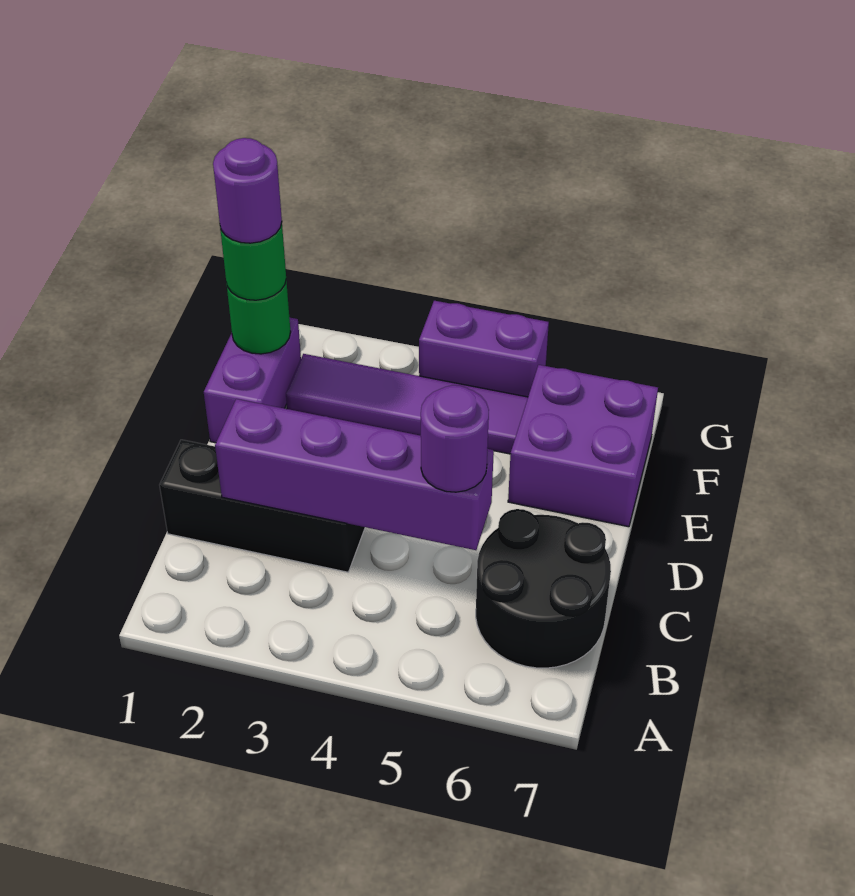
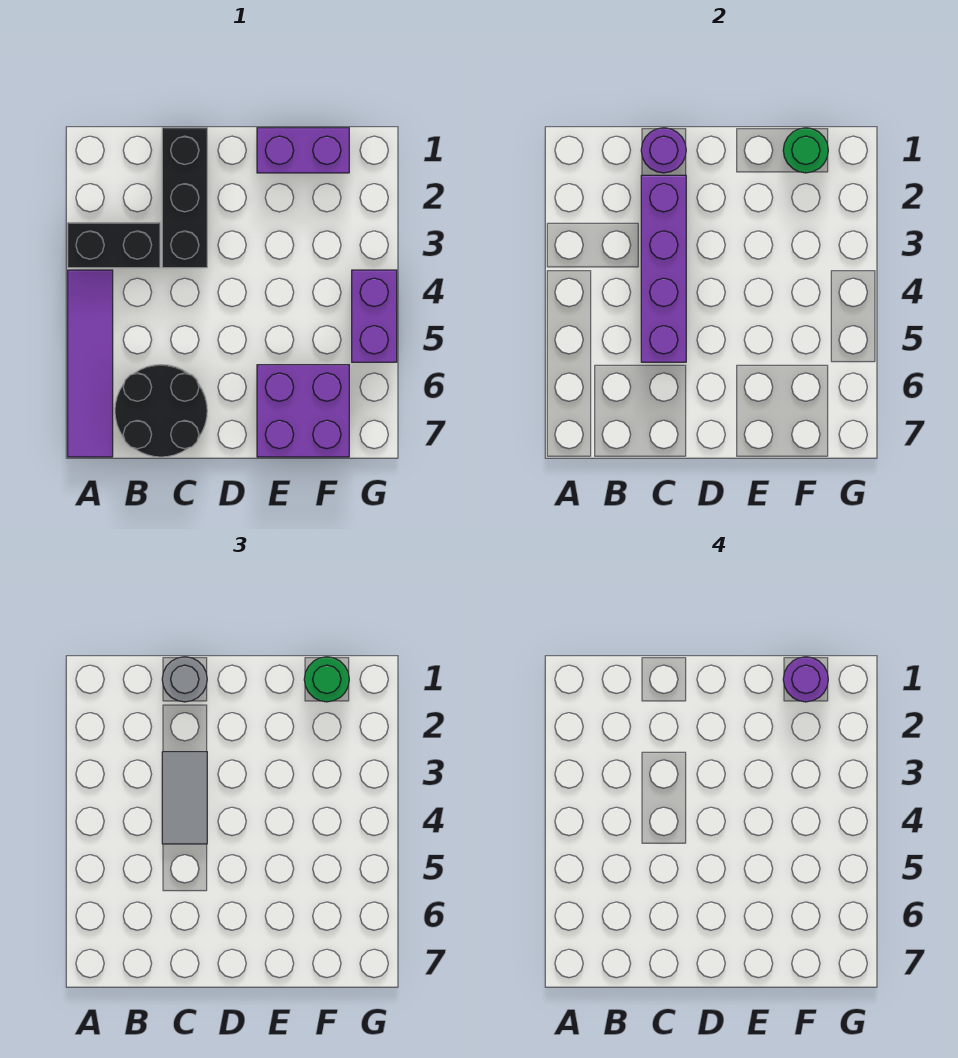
none -> black 1x2 brick [68,223,160,268]
none -> grey 1x1 round brick [162,657,207,702]
none -> grey 1x2 tile [162,752,207,844]
purple 1x1 round brick [421,385,489,492] -> purple 1x1 round brick moved to [641,128,686,173]
purple 1x4 tile [286,354,528,454] -> purple 1x4 tile moved to [68,270,113,457]

